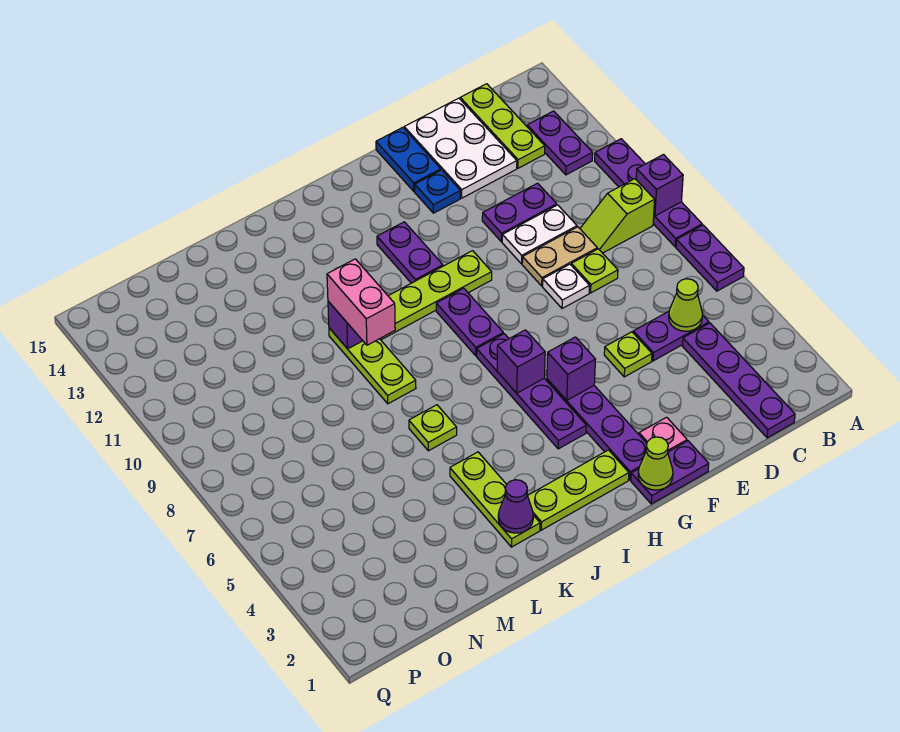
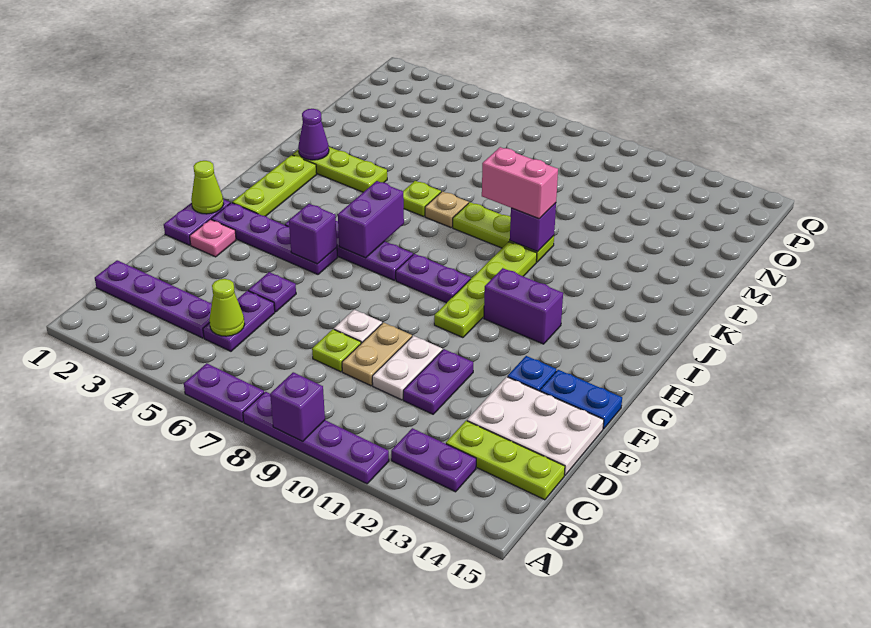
lime 1x2 slope [580,179,655,253] -> none
lime 1x1 plate [604,332,652,377] -> purple 1x1 plate [248,272,296,312]
purple 1x1 brick [497,330,545,393] -> purple 1x2 brick [338,181,404,258]
purple 1x2 plate [377,222,443,283] -> purple 1x2 brick [484,268,563,344]
none -> tan 1x1 plate [425,191,469,228]

